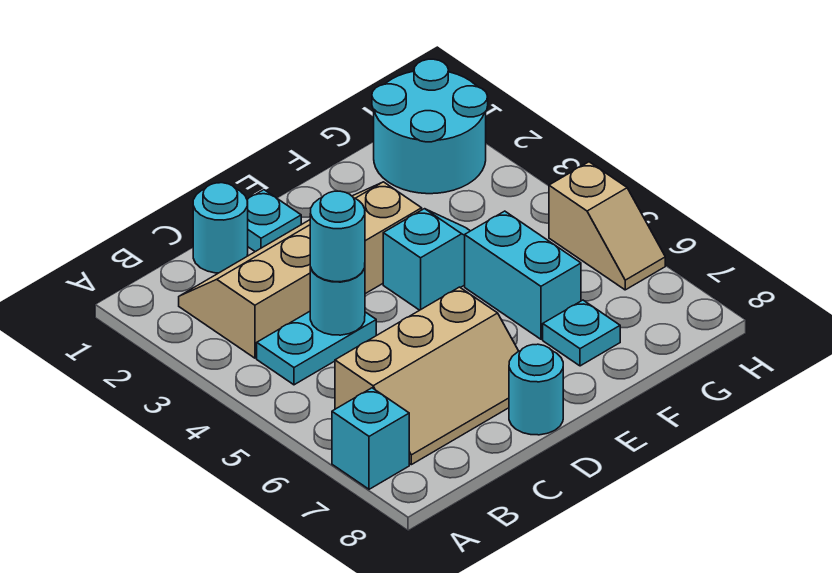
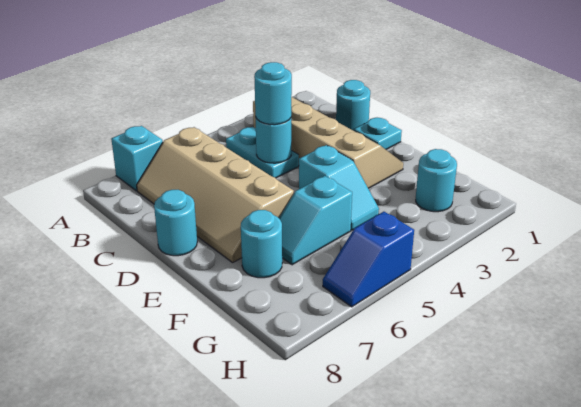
tan 2x3 slope [335,287,519,465] -> tan 2x4 slope [137,127,294,263]
cyan 1x2 brick [465,211,581,339] -> cyan 1x2 slope [279,176,352,265]
cyan 1x1 plate [543,300,620,366] -> cyan 1x1 round brick [241,210,282,278]
cyan 2x2 round brick [372,59,488,194] -> cyan 1x1 round brick [416,149,457,212]
tan 1x2 slope [549,162,665,290] -> blue 1x2 slope [323,212,414,307]

